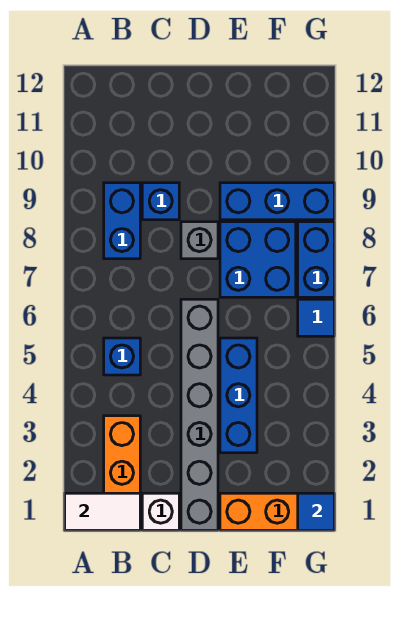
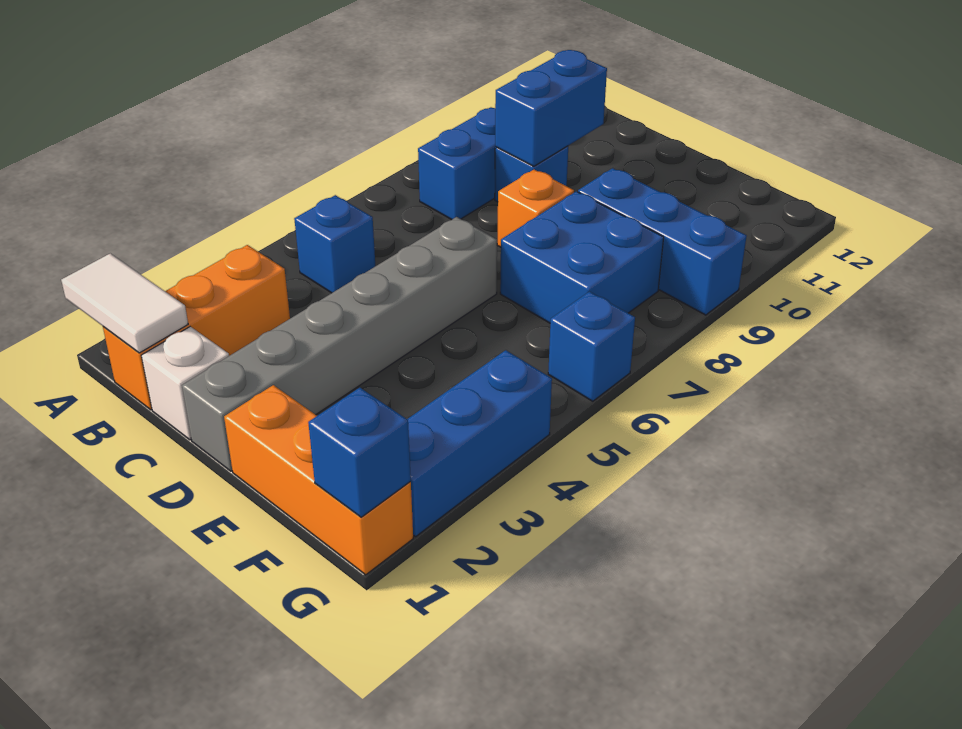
grey 1x1 brick [181,222,218,259] -> orange 1x1 brick [497,170,574,247]
blue 1x3 brick [220,338,257,453] -> blue 1x3 brick moved to [407,350,552,537]
blue 1x1 tile [298,493,334,530] -> blue 1x1 brick [308,388,411,517]
blue 1x1 tile [298,299,334,336] -> blue 1x1 brick [548,292,635,401]
blue 1x2 brick [298,222,334,297] -> blue 1x2 brick moved to [495,50,607,166]

